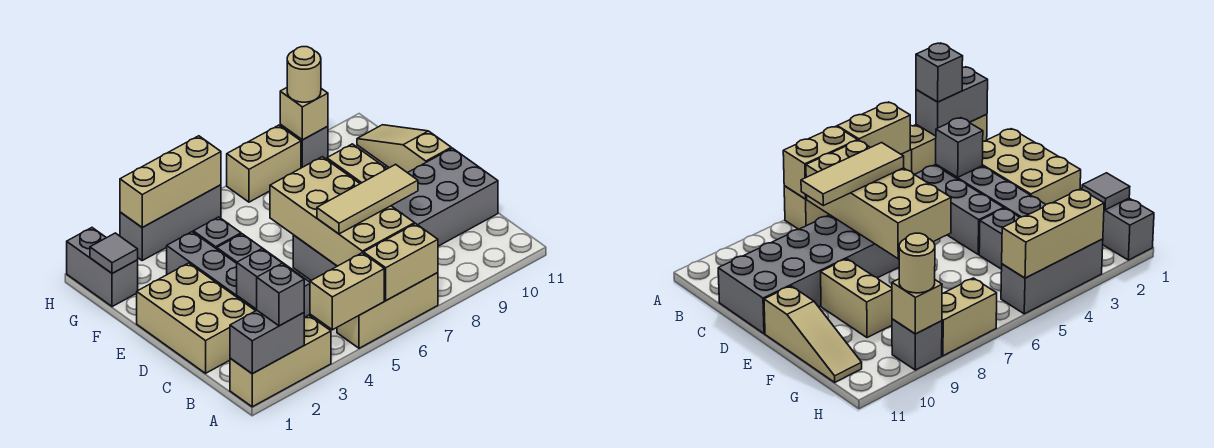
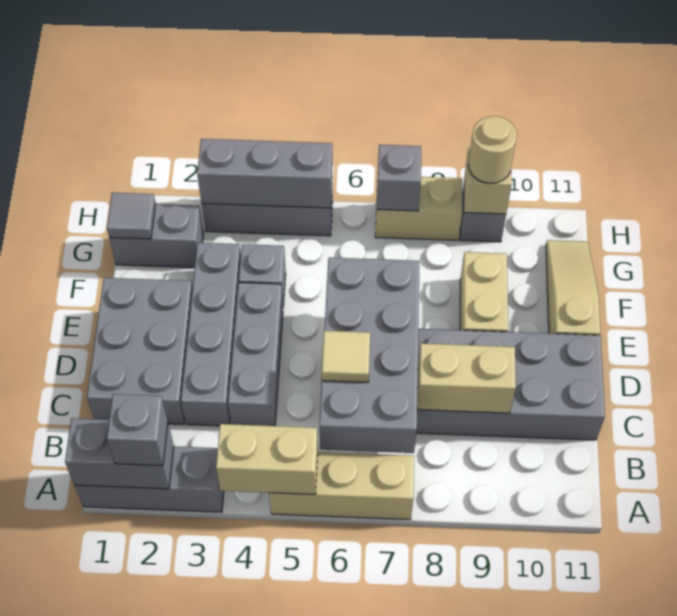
tan 1x3 brick [230,315,331,407] -> grey 1x3 brick [75,446,224,512]
tan 1x2 brick [364,224,438,301] -> tan 1x2 brick moved to [417,343,516,413]
tan 2x4 brick [270,157,415,266] -> grey 2x4 brick [320,258,420,453]
tan 2x3 brick [137,263,255,373] -> grey 2x3 brick [87,278,193,425]
grey 1x1 brick [237,249,283,309] -> grey 1x1 brick moved to [377,145,421,211]
tan 1x3 tile [317,164,418,234] -> tan 1x1 tile [322,331,370,382]
grey 1x2 brick [67,228,138,307] -> grey 1x2 brick turned to [109,204,203,268]
tan 1x3 brick [120,136,221,227] -> grey 1x3 brick [197,139,332,208]

